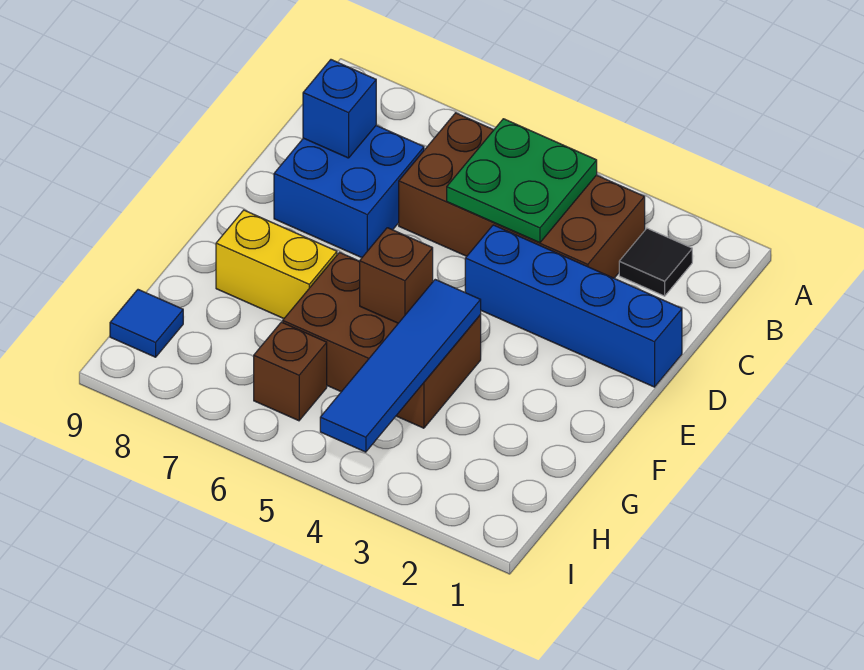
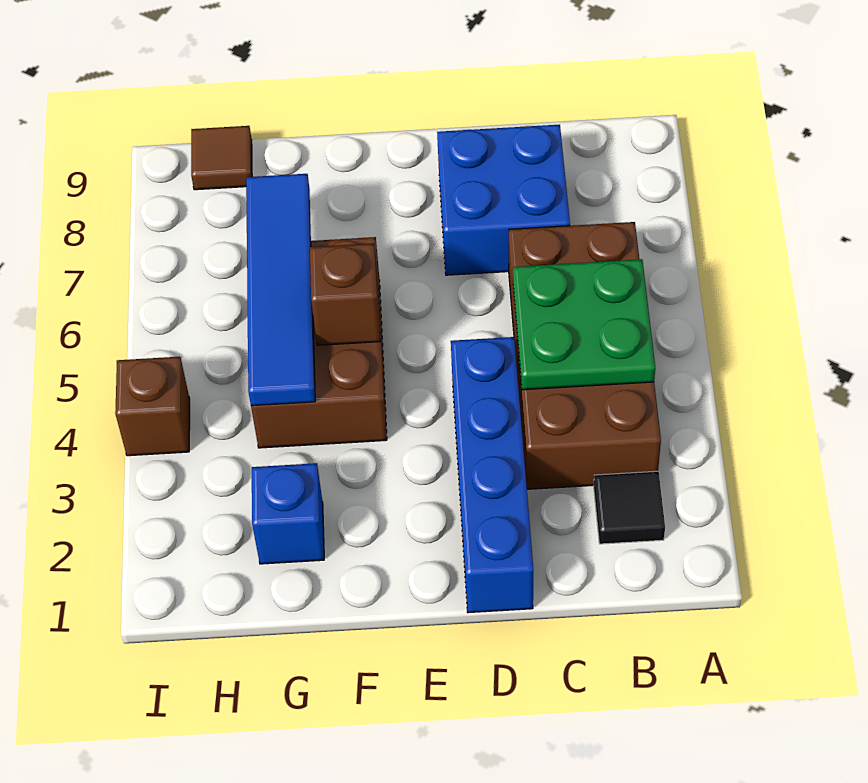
blue 1x1 brick [303,60,376,158] -> blue 1x1 brick moved to [252,463,324,564]
blue 1x4 tile [320,280,481,452] -> blue 1x4 tile turned to [246,174,315,406]
yellow 1x2 brick [216,210,337,319] -> none
brown 1x1 brick [254,322,327,421] -> brown 1x1 brick moved to [115,357,190,456]
blue 1x1 tile [110,290,183,357] -> brown 1x1 tile [191,126,252,190]

